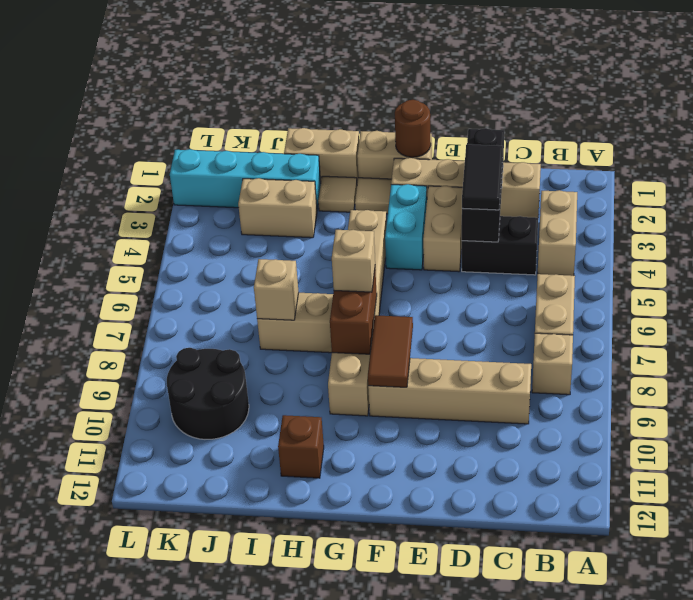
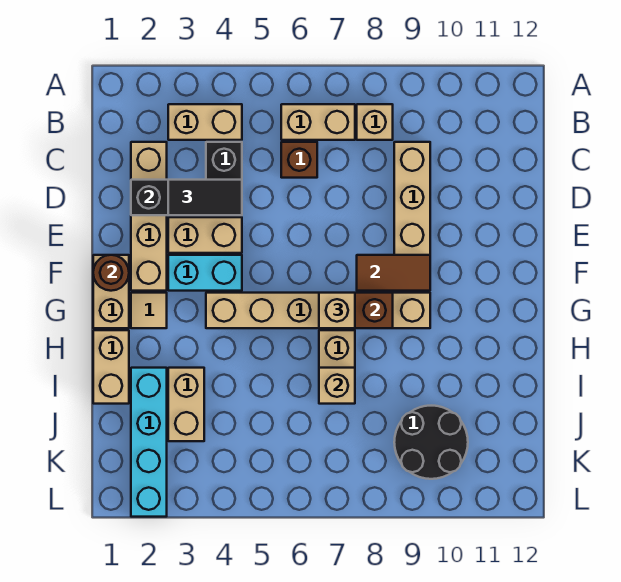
tan 1x1 tile [318,176,357,212] -> none
brown 1x1 brick [278,415,324,478] -> brown 1x1 brick moved to [281,142,317,178]

